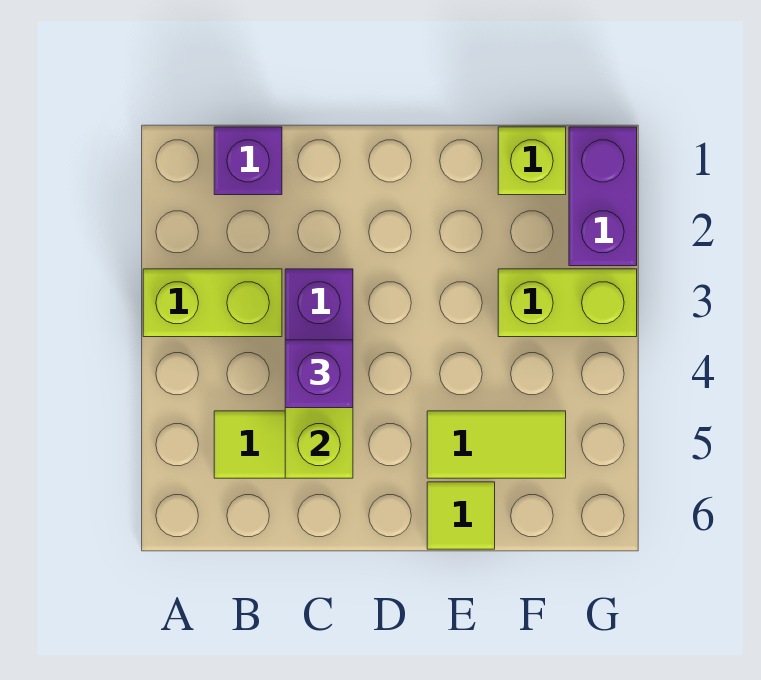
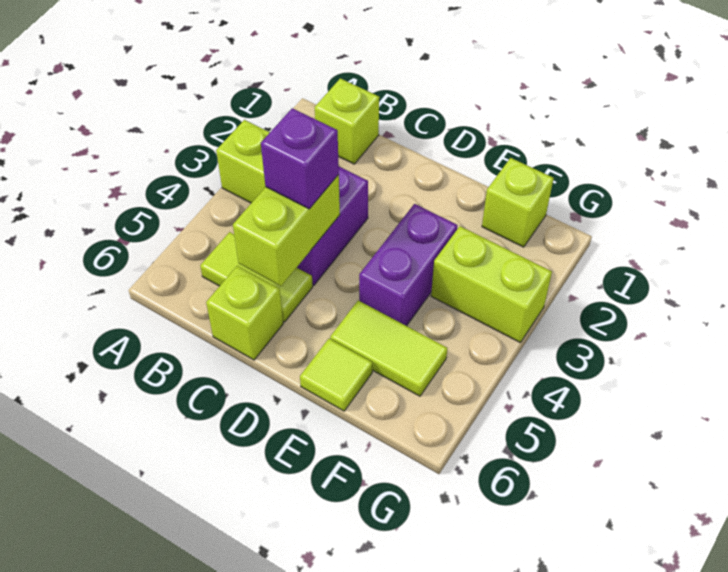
purple 1x1 brick [214,127,282,195] -> lime 1x1 brick [315,78,379,164]
none -> lime 1x1 brick [206,266,283,360]
purple 1x2 brick [569,127,637,266] -> purple 1x2 brick moved to [359,204,458,326]

